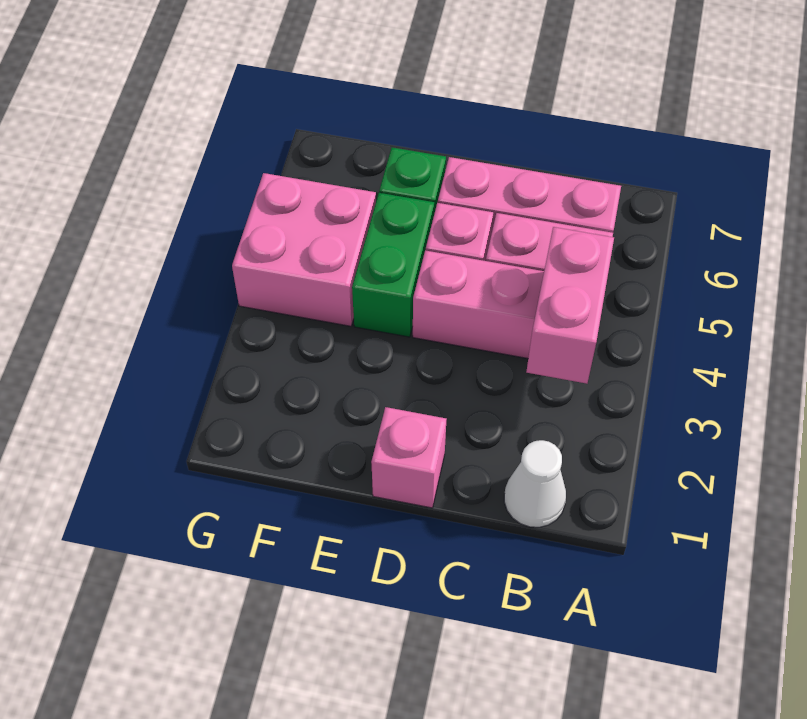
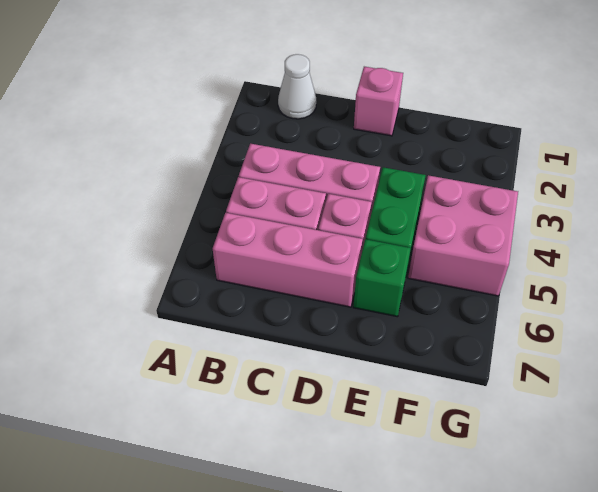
pink 1x2 brick [526,227,614,384] -> none

